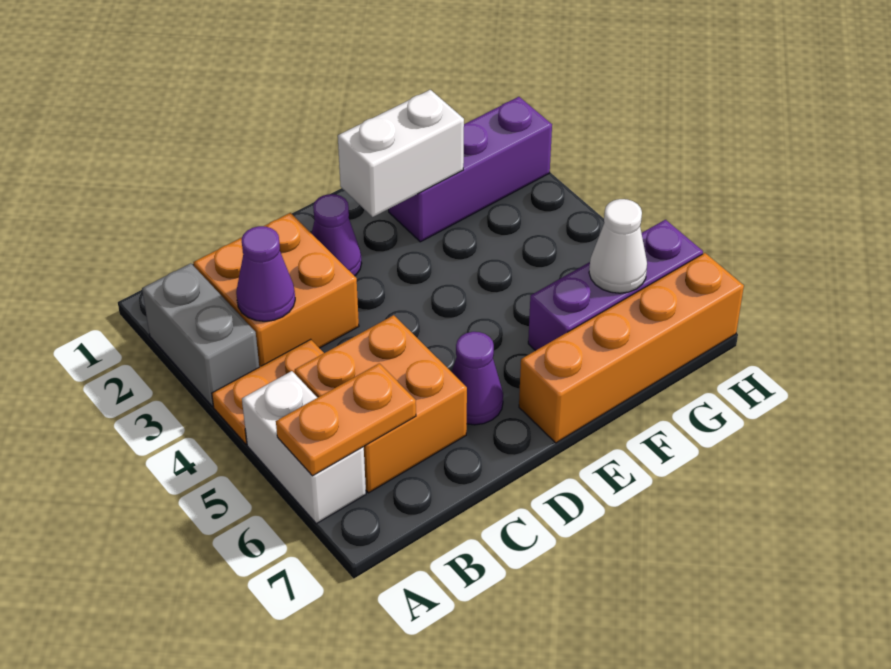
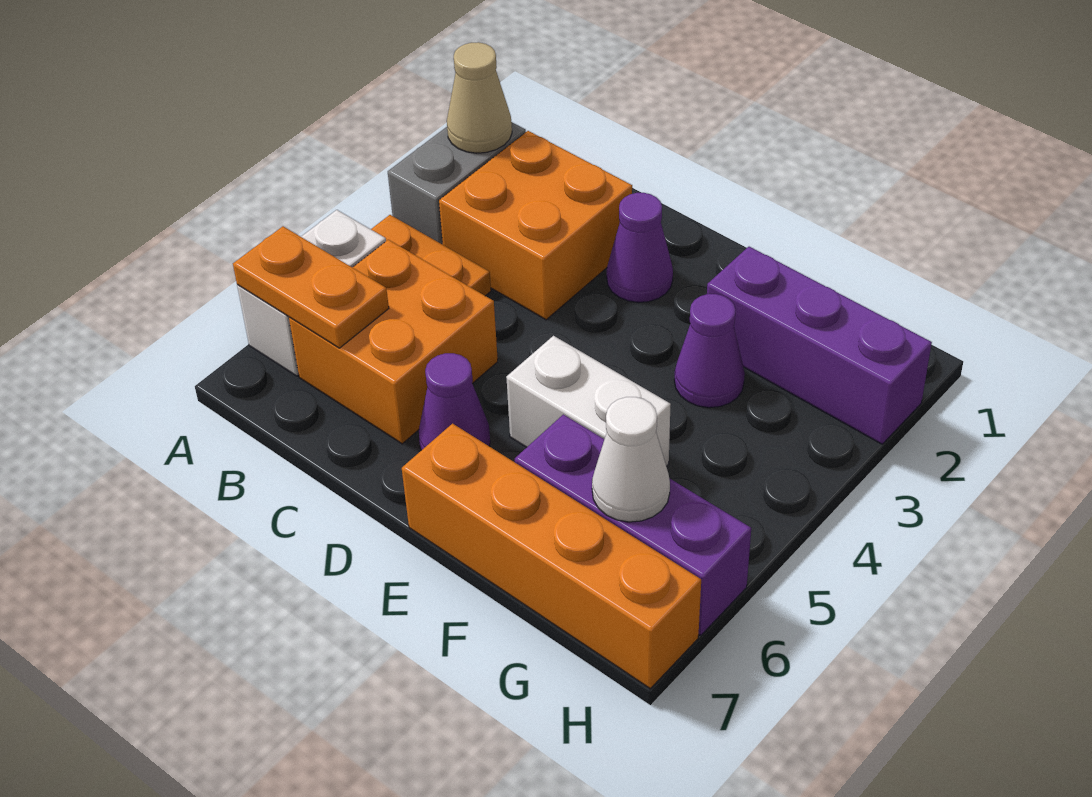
none -> tan 1x1 cone [447,42,512,153]
purple 1x1 cone [236,226,295,321] -> purple 1x1 cone moved to [674,294,745,408]
white 1x2 brick [338,90,464,217] -> white 1x2 brick moved to [506,336,671,466]

